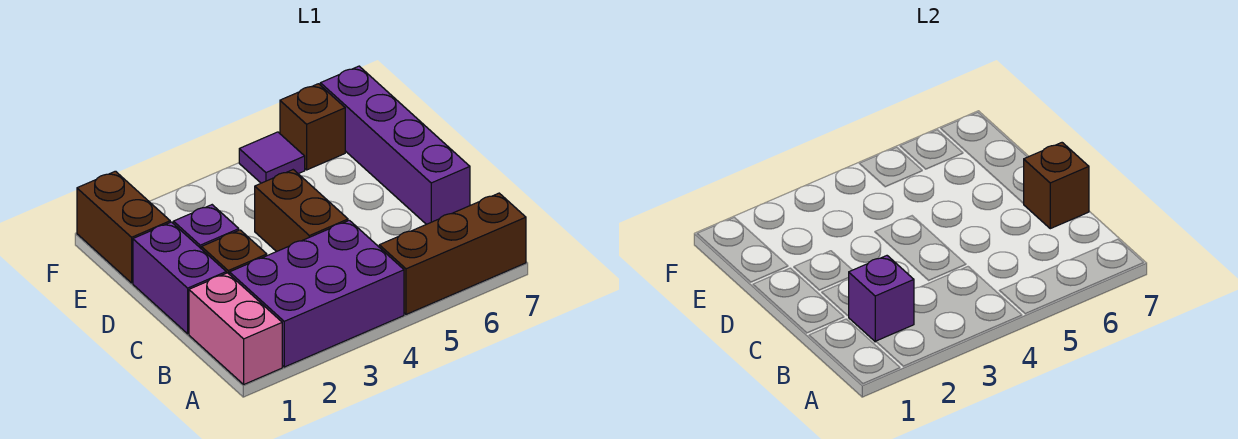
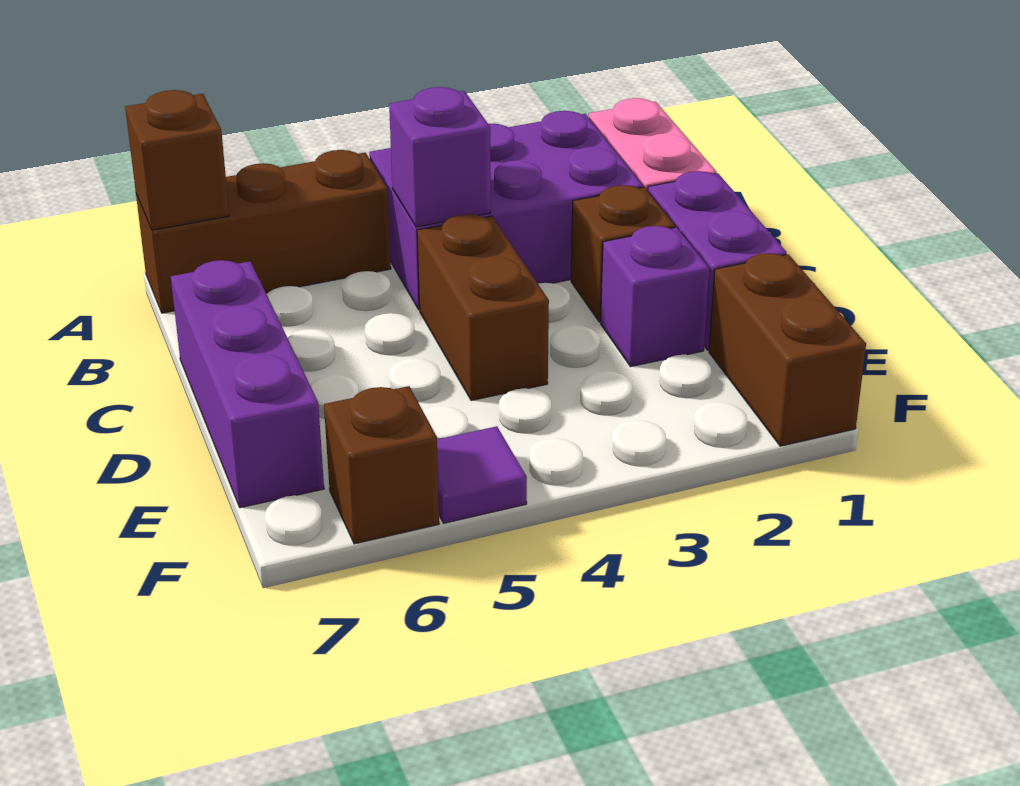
purple 1x1 brick [848,256,914,342] -> purple 1x1 brick moved to [389,87,491,227]
purple 1x4 brick [320,66,470,224] -> purple 1x3 brick [171,260,324,508]
brown 1x1 brick [1023,143,1089,229] -> brown 1x1 brick moved to [125,90,229,230]

